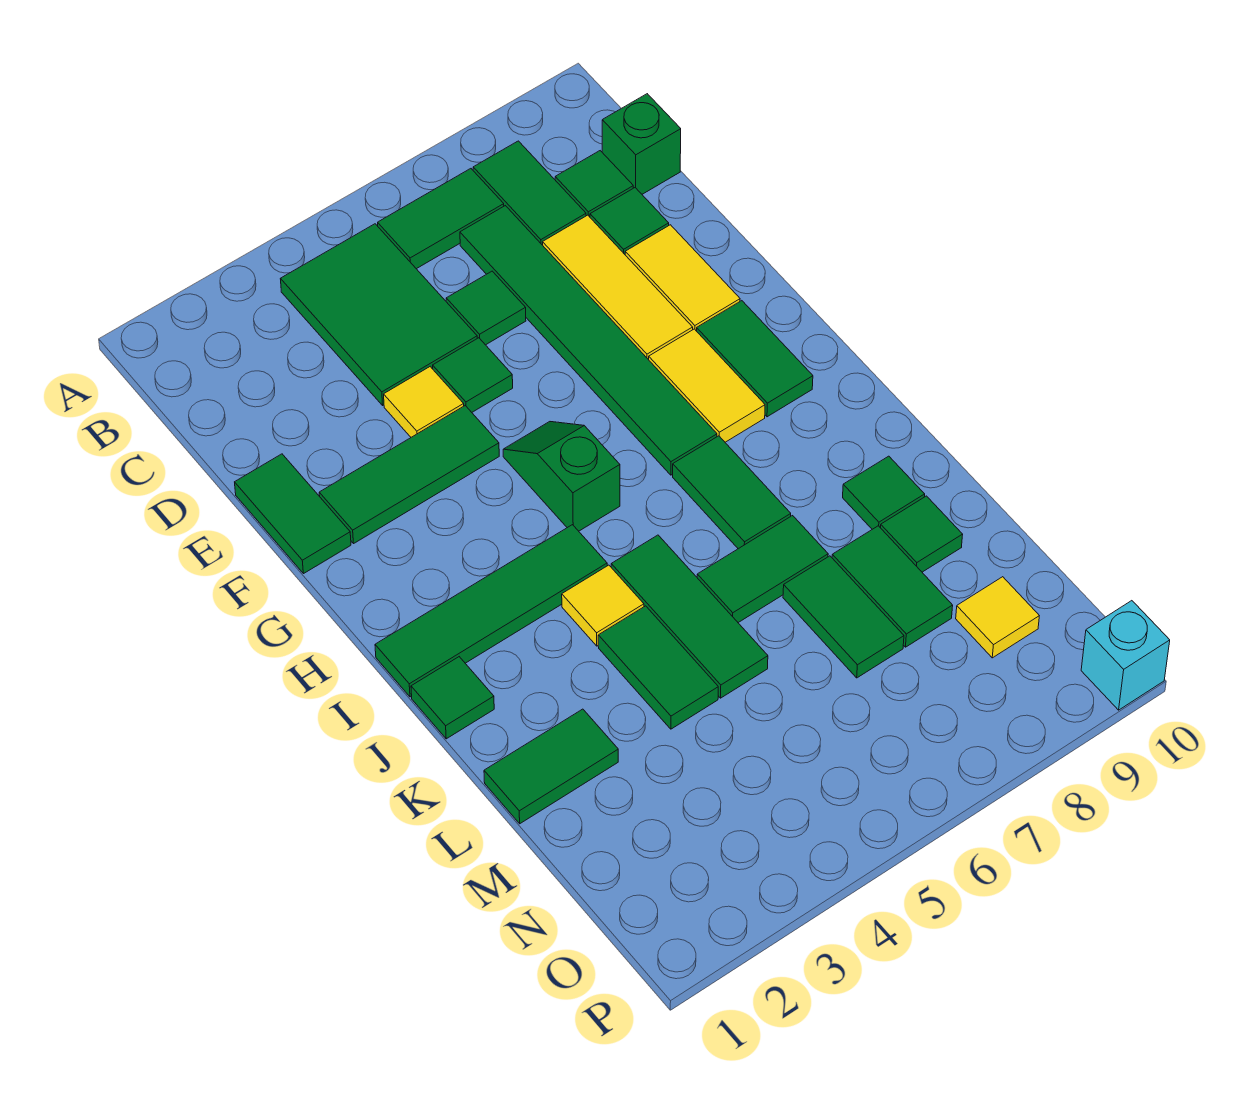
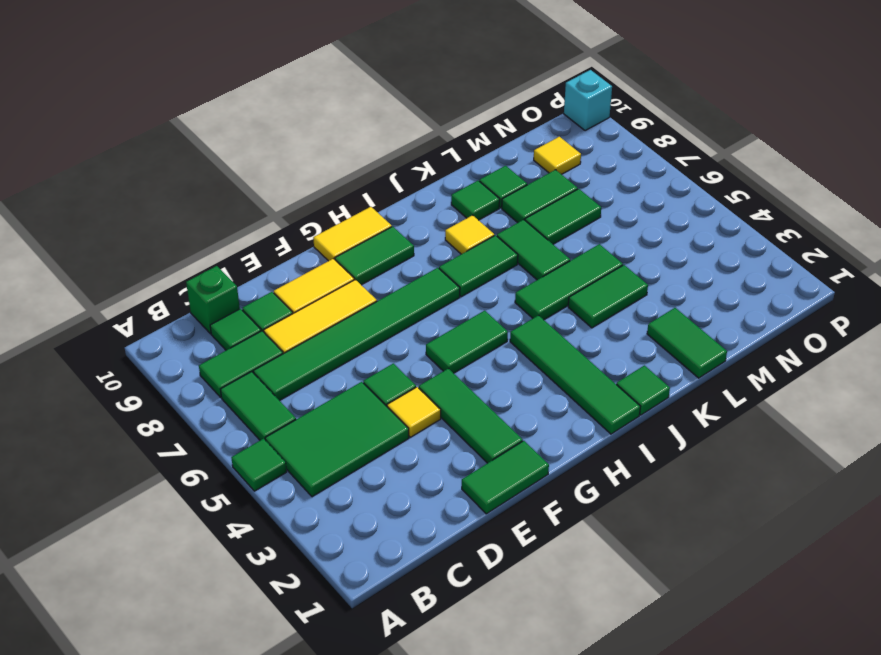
green 1x1 tile [446,271,526,345] -> green 1x1 tile moved to [231,439,287,491]
green 1x2 slope [503,422,620,531] -> green 1x2 tile [426,311,508,373]
yellow 1x2 tile [649,329,765,442] -> yellow 1x2 tile moved to [313,207,392,261]
yellow 1x1 tile [562,565,644,646] -> yellow 1x1 tile moved to [445,215,494,254]

